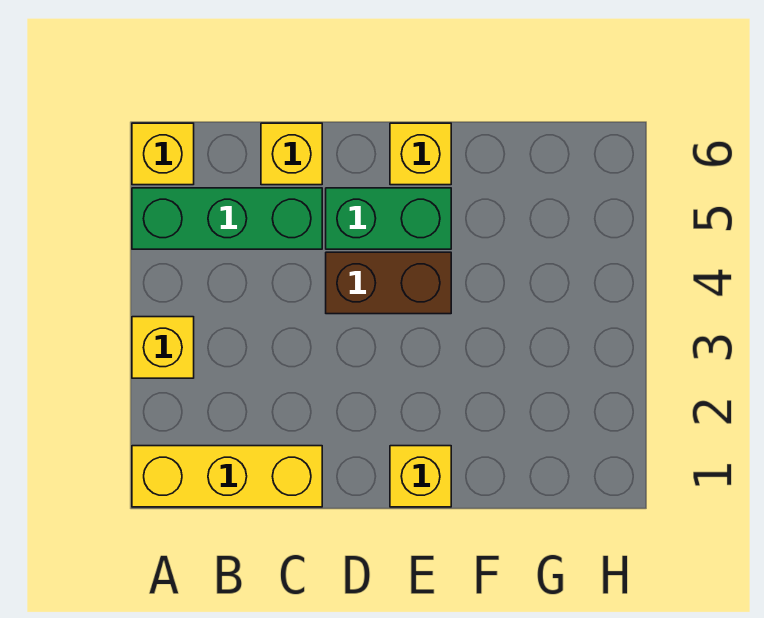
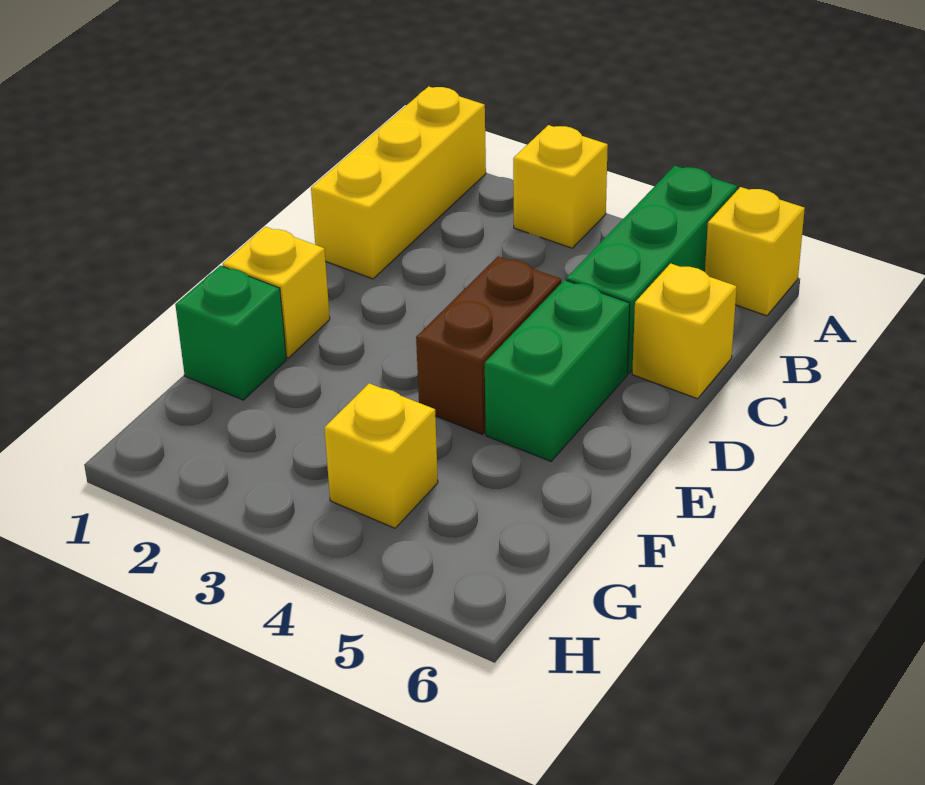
yellow 1x1 brick [390,123,451,185] -> yellow 1x1 brick moved to [324,383,438,528]
none -> green 1x1 brick [175,266,286,400]

